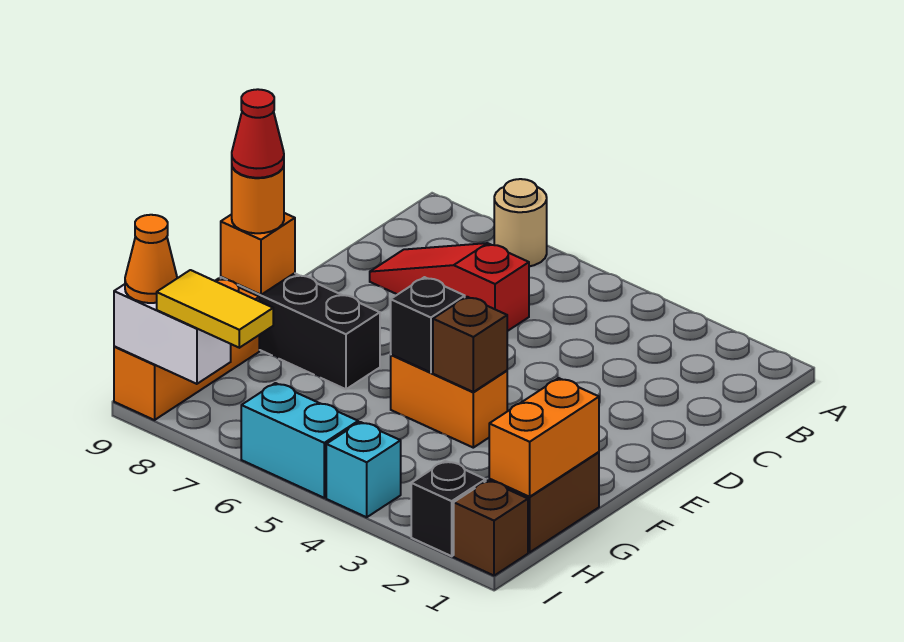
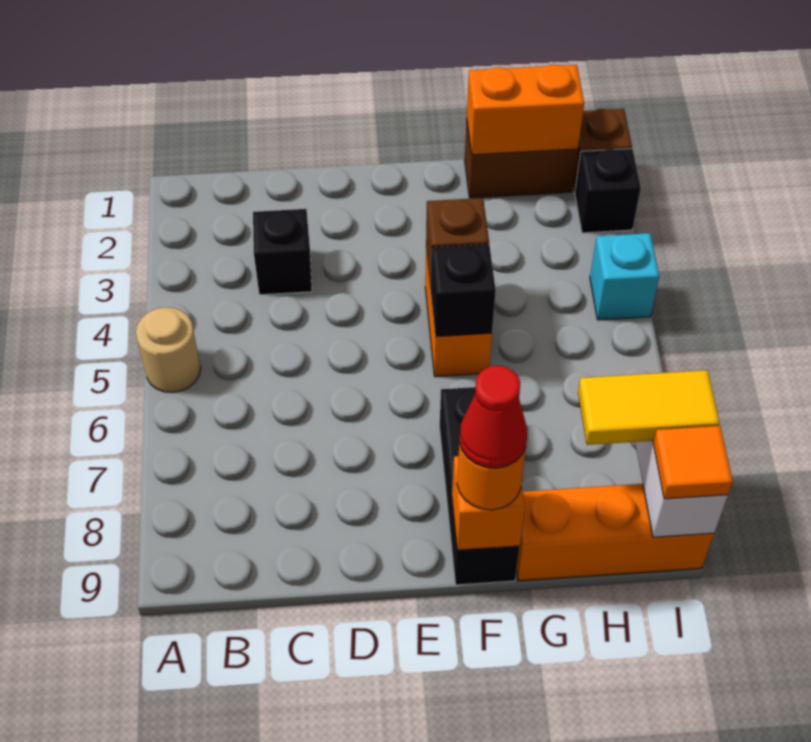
tan 1x1 round brick [494,179,547,266] -> tan 1x1 round brick moved to [136,307,201,393]
none -> black 1x1 brick [253,209,312,295]
red 1x3 slope [370,243,529,331] -> none
cyan 1x2 brick [241,383,358,498] -> none
yellow 1x2 tile [157,270,273,348] -> yellow 1x2 tile turned to [578,370,720,445]
orange 1x1 cone [125,215,177,303] -> orange 1x1 tile [653,426,733,499]

